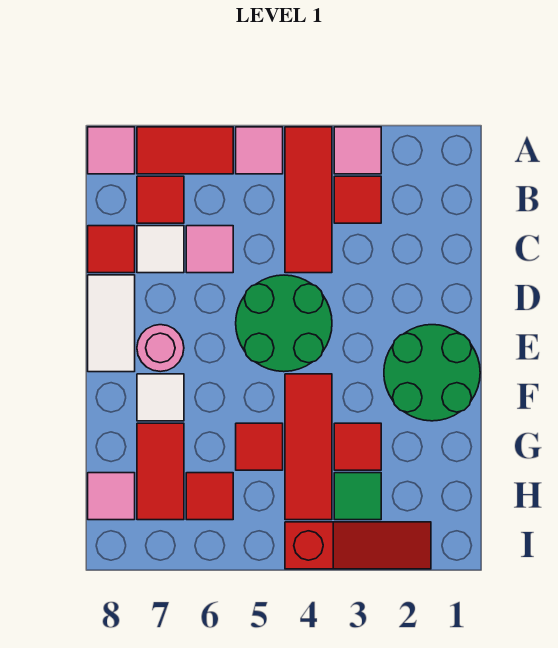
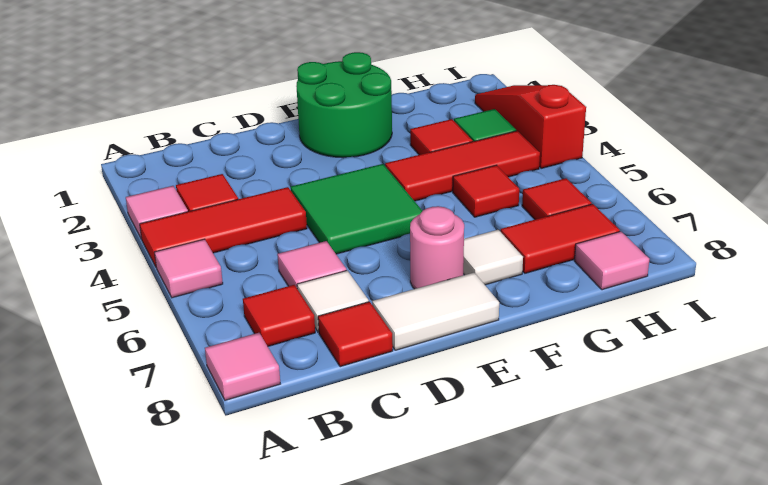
red 1x2 tile [137,127,233,174] -> none
green 2x2 round brick [236,275,332,372] -> green 2x2 tile [291,164,422,254]

